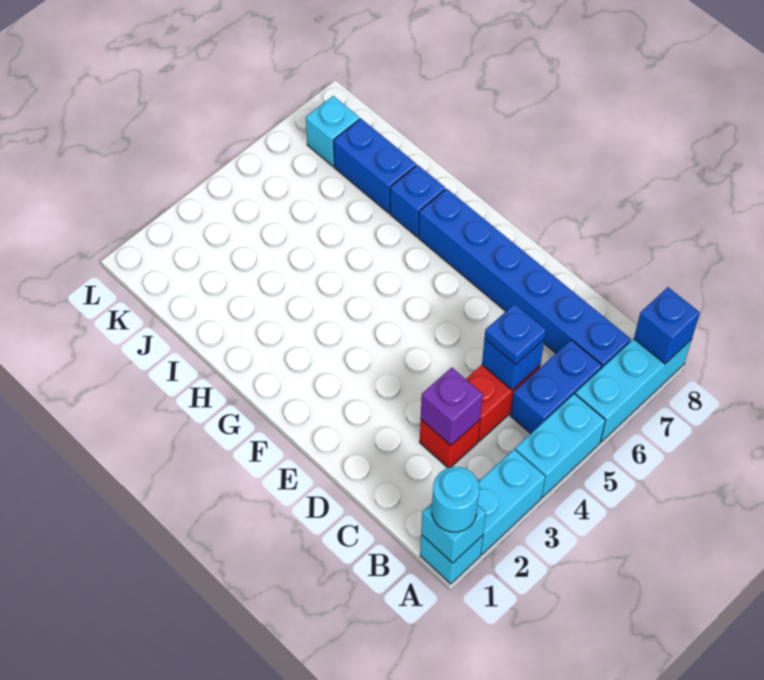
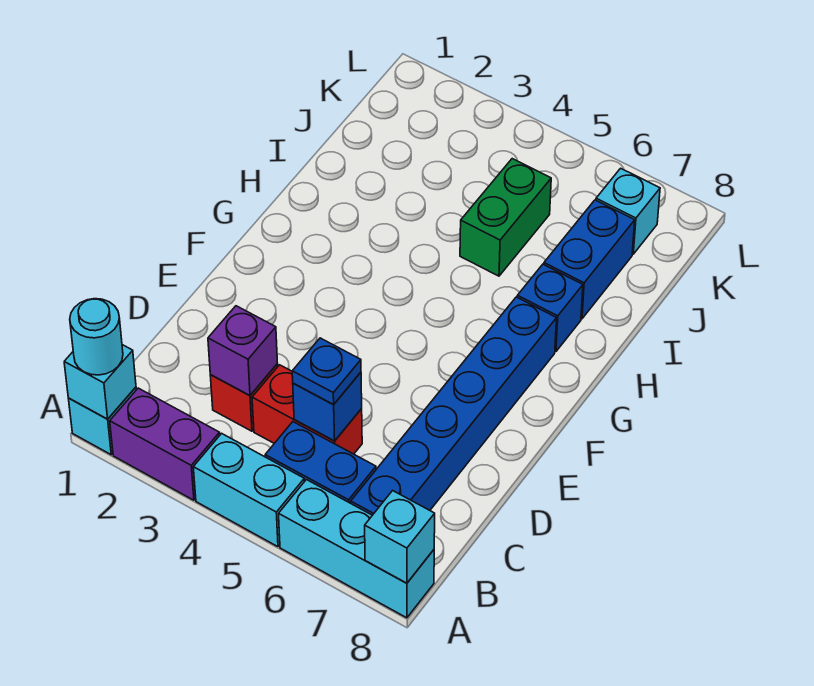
cyan 1x2 brick [478,449,545,554] -> purple 1x2 brick [110,388,220,500]
blue 1x1 brick [634,287,700,364] -> cyan 1x1 brick [365,491,435,583]
none -> green 1x2 brick [460,159,551,276]

